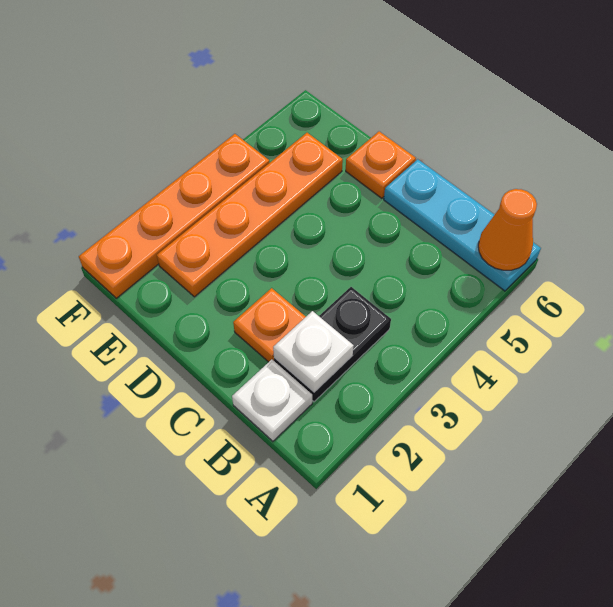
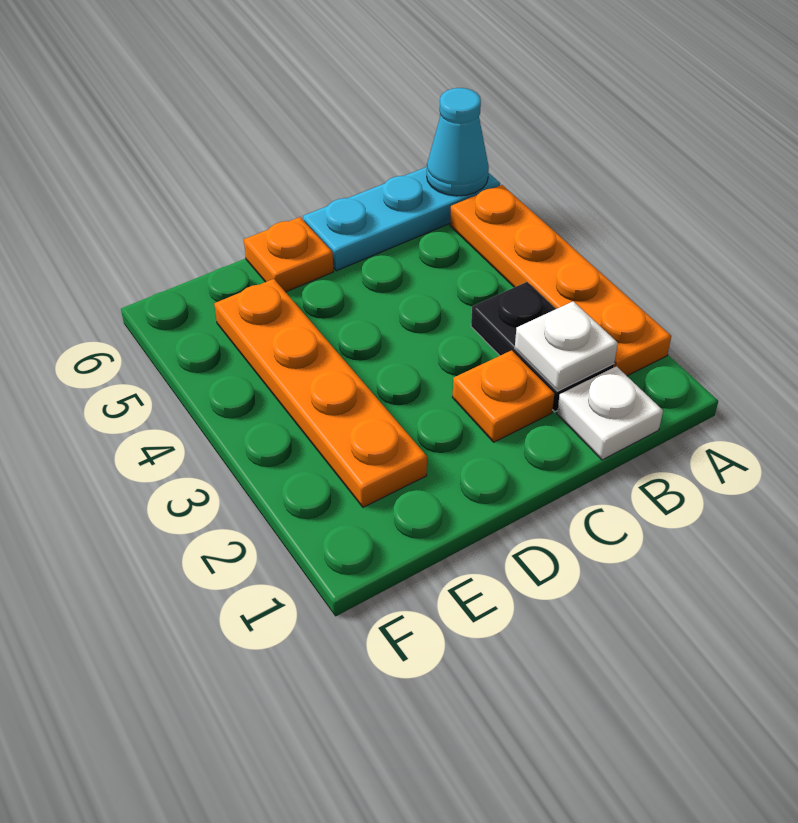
orange 1x1 cone [478,189,537,270] -> cyan 1x1 cone [427,88,489,196]
orange 1x4 plate [79,134,269,298] -> orange 1x4 plate moved to [450,185,671,376]

